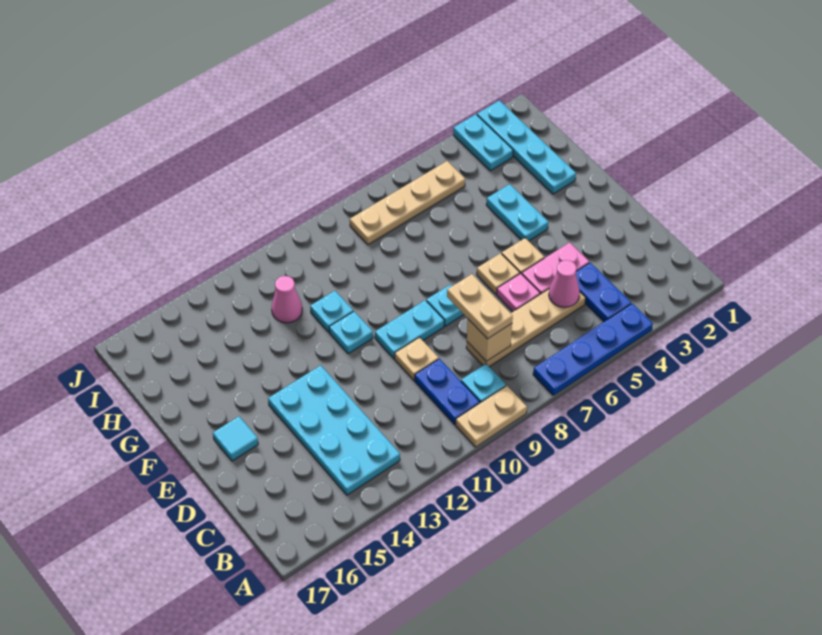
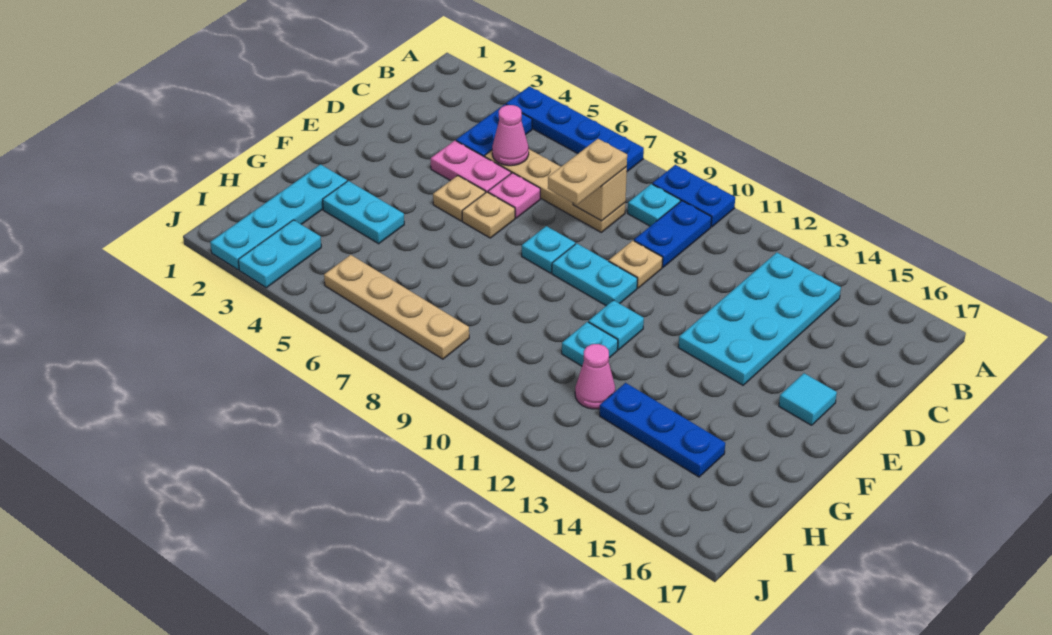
tan 1x2 plate [456,386,527,447] -> blue 1x2 plate [652,165,735,227]
cyan 1x2 plate [486,184,548,241] -> cyan 1x2 plate turned to [323,181,404,244]
none -> blue 1x3 plate [600,383,725,477]

